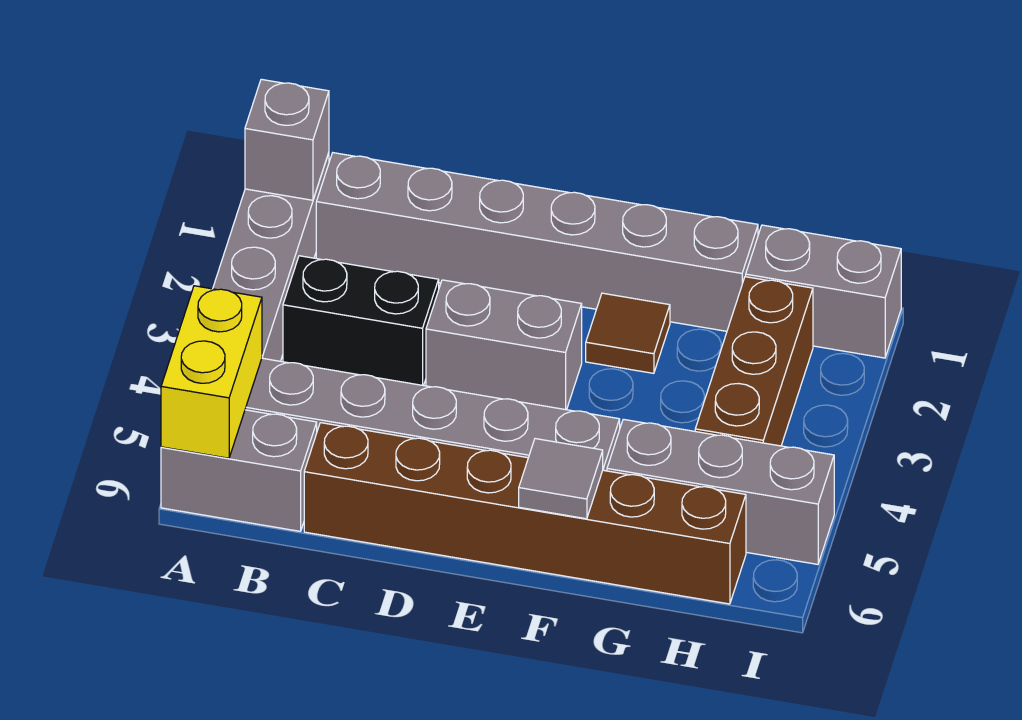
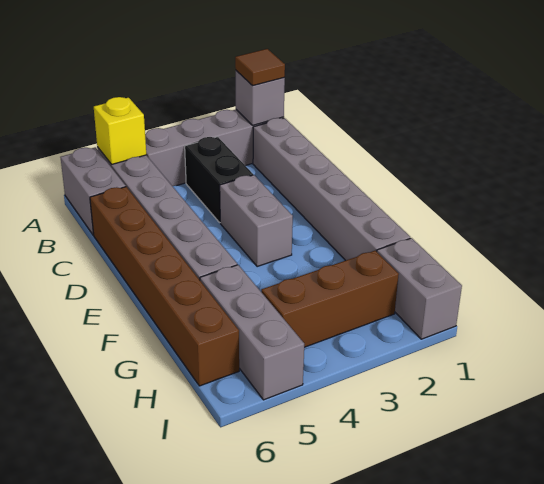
yellow 1x2 brick [161,286,262,458] -> yellow 1x1 brick [94,97,146,164]
brown 1x1 tile [586,293,670,373] -> brown 1x1 tile moved to [235,49,285,85]
grey 1x1 tile [519,439,603,519] -> none

